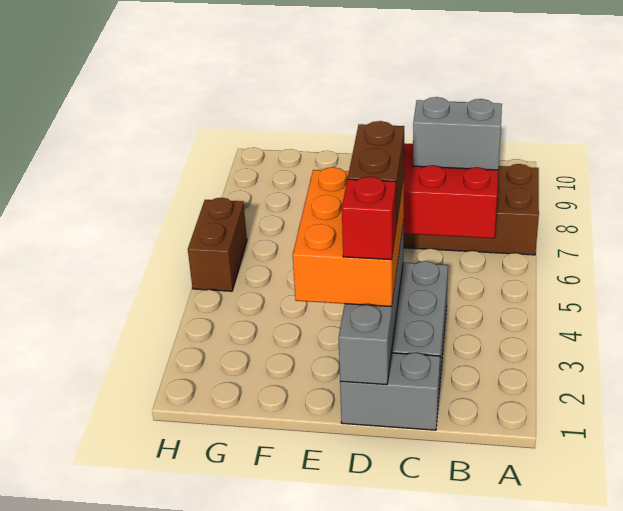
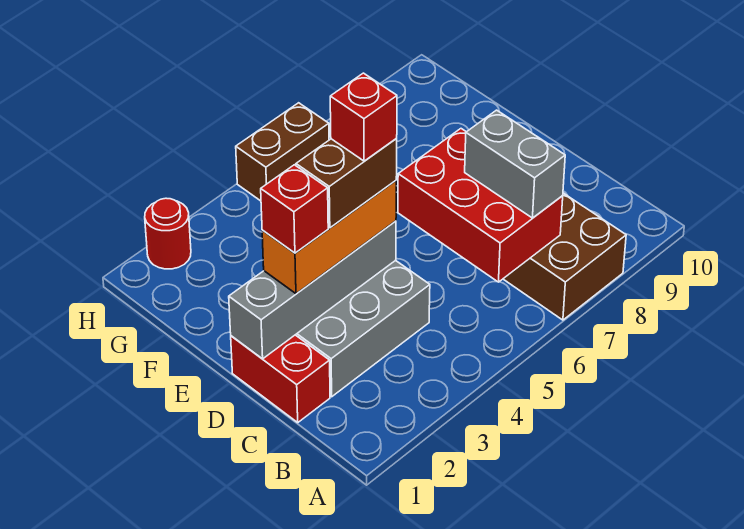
grey 1x2 brick [340,353,440,430] -> red 1x2 brick [231,335,330,422]
orange 2x3 brick [293,167,404,307] -> orange 1x3 brick [262,181,396,294]
none -> red 1x1 brick [330,73,397,161]
none -> red 1x1 round brick [145,198,191,269]

